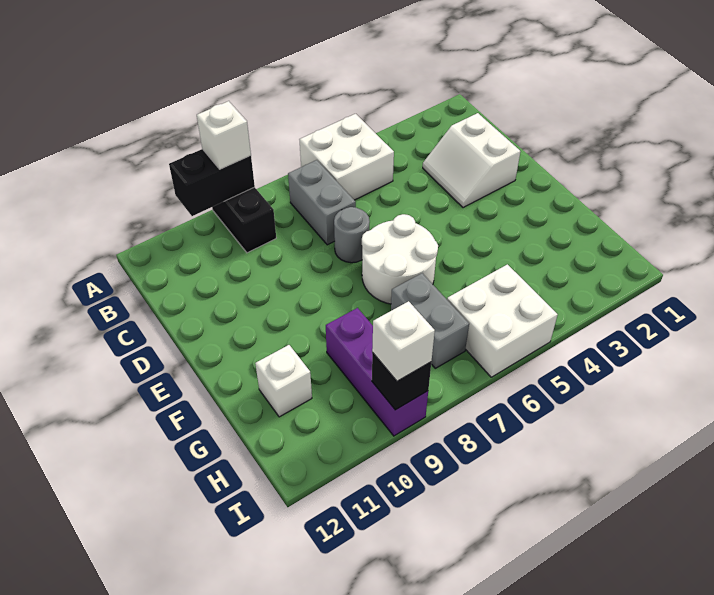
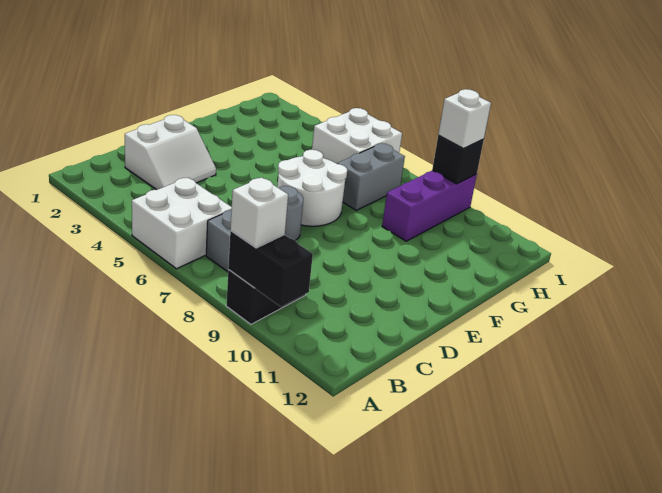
white 1x1 brick [255,345,312,417] -> none

